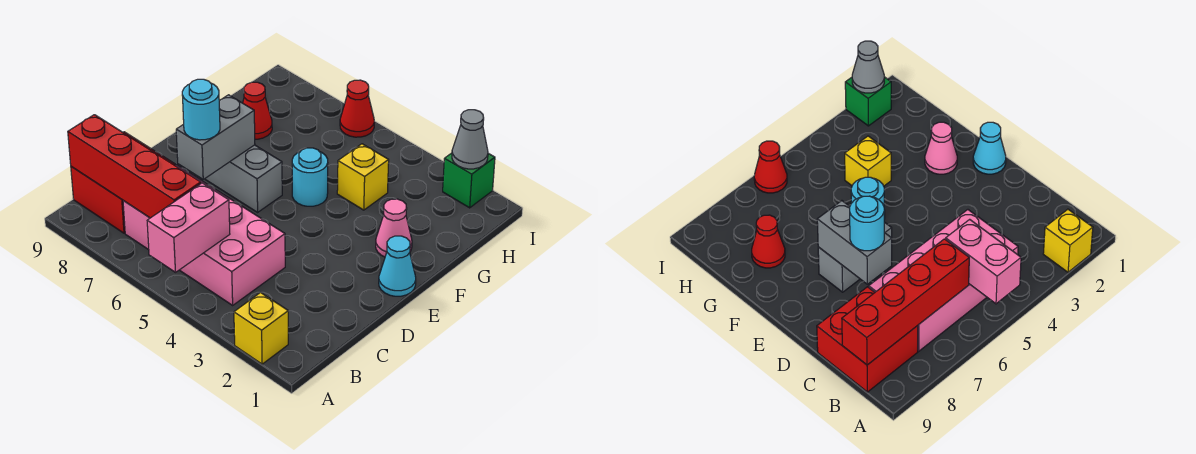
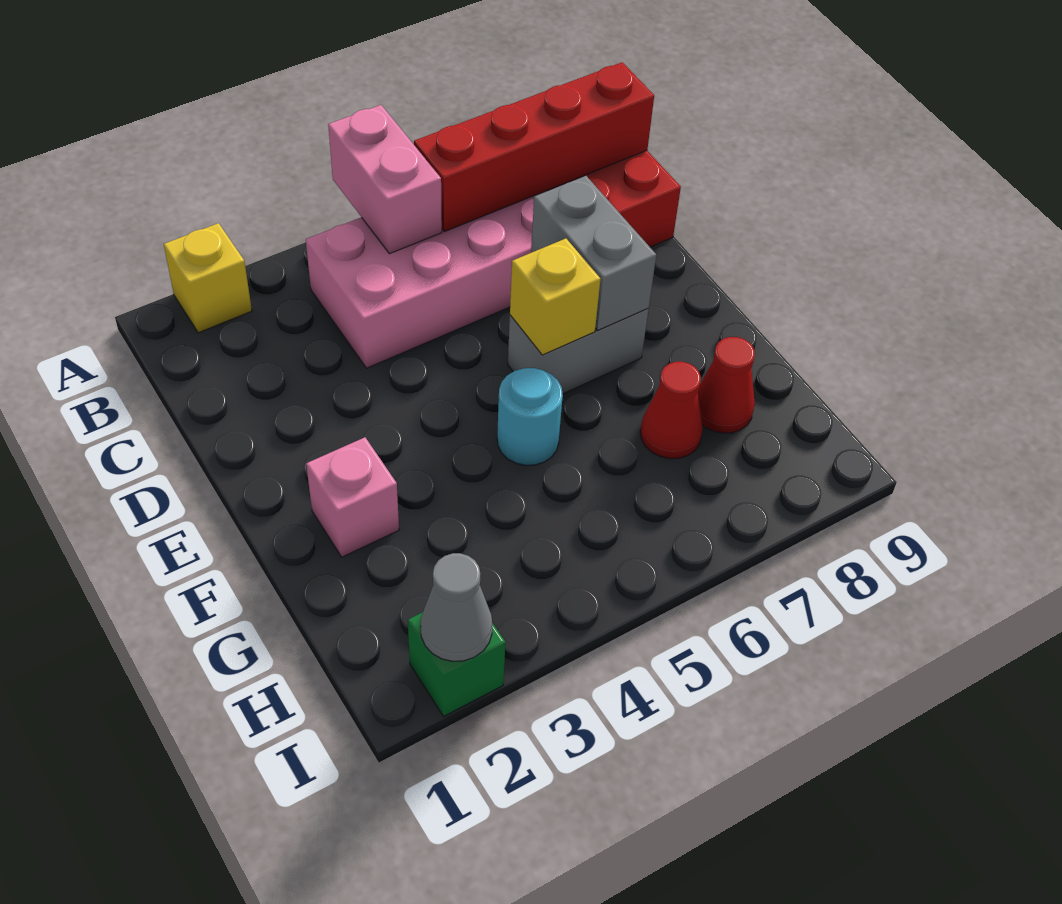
cyan 1x1 round brick [182,79,220,140] -> none
cyan 1x1 cone [379,236,416,296] -> none
pink 1x1 cone [376,199,412,257] -> pink 1x1 brick [306,437,399,557]
yellow 1x1 brick [337,144,389,210] -> yellow 1x1 brick moved to [510,239,600,355]
red 1x1 cone [340,80,374,137] -> red 1x1 cone moved to [640,362,703,459]

